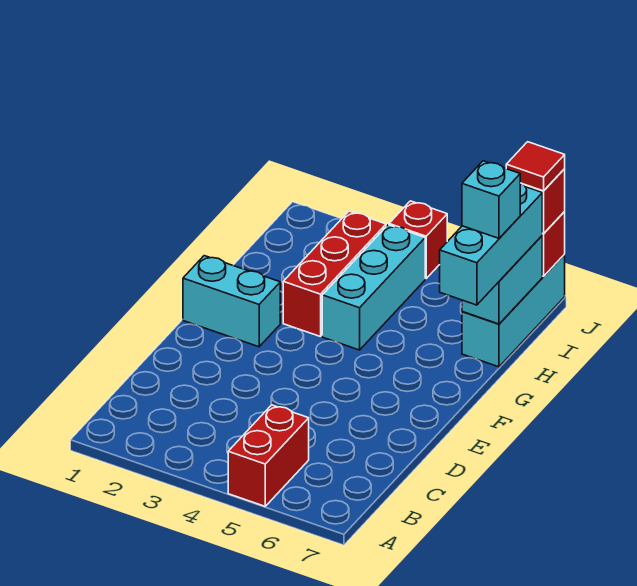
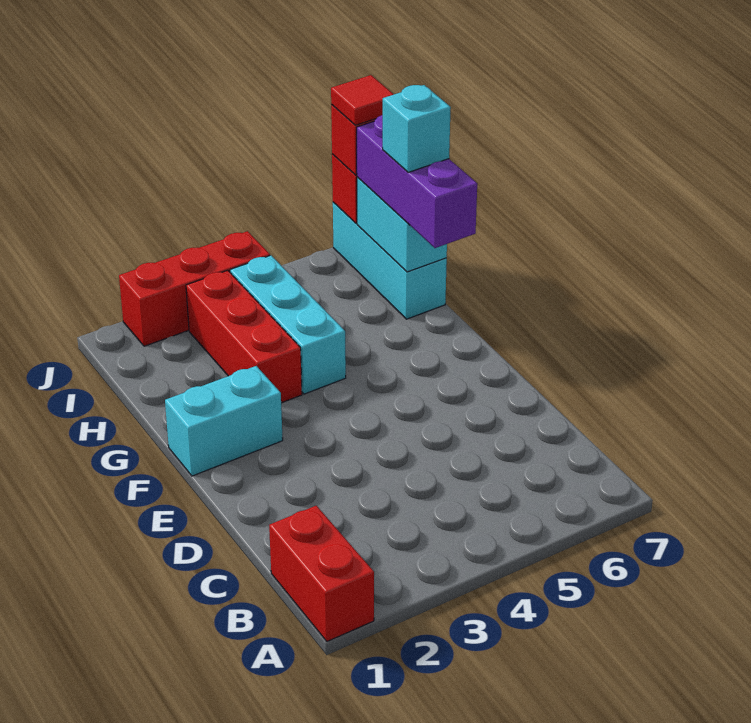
red 1x2 brick [228,405,309,506] -> red 1x2 brick moved to [269,506,374,641]
cyan 1x3 brick [440,183,542,305] -> purple 1x3 brick [357,115,477,248]
red 1x1 brick [389,201,447,279] -> red 1x3 brick [119,231,270,346]

